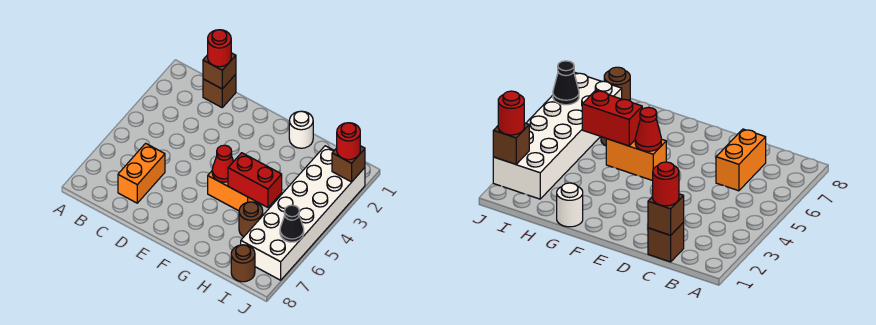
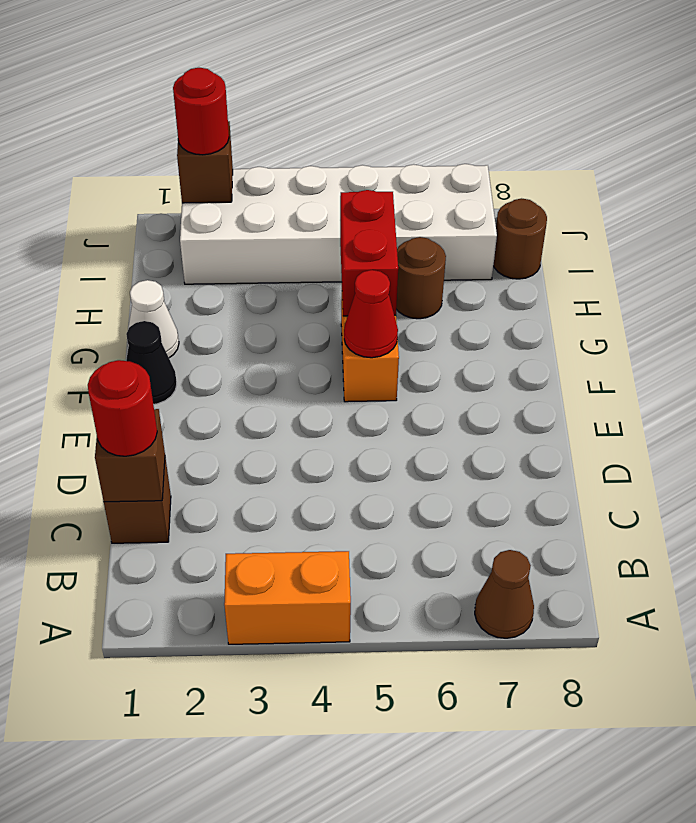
none -> brown 1x1 cone [475,550,534,638]
orange 1x2 brick [118,143,165,203] -> orange 1x2 brick moved to [224,551,351,644]
white 1x1 round brick [289,111,313,148] -> white 1x1 cone [128,280,179,358]
black 1x1 cone [280,205,304,242] -> black 1x1 cone moved to [126,321,177,404]

